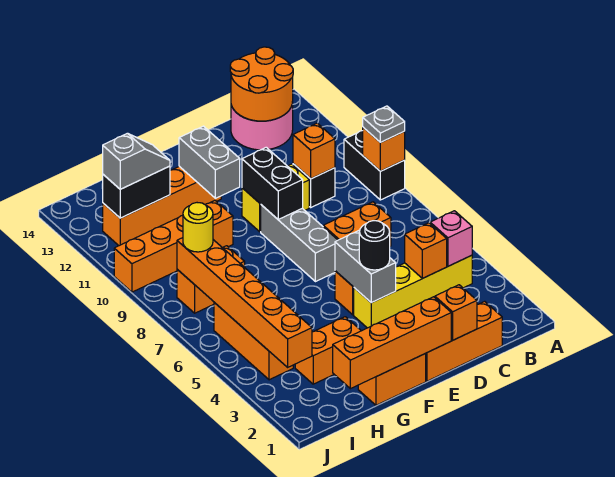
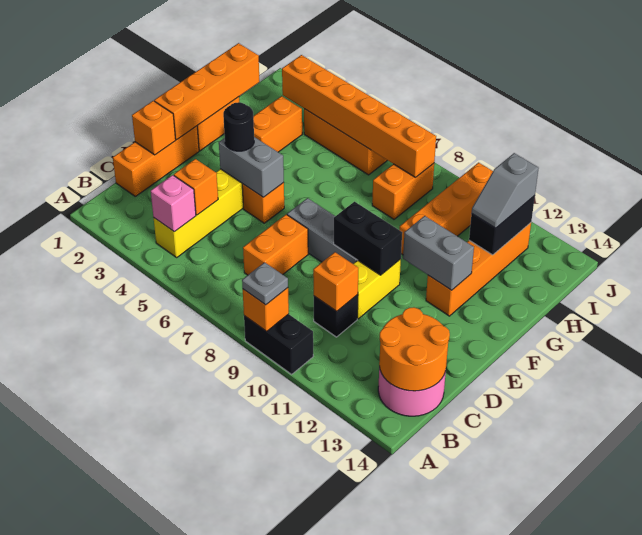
yellow 1x1 round brick [183,203,213,252] -> none

